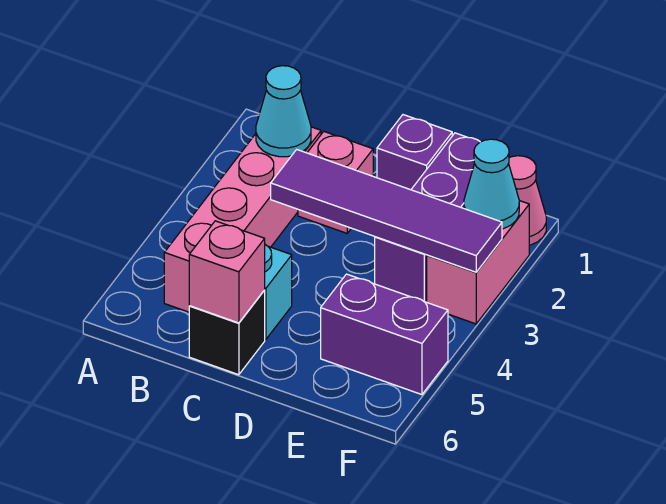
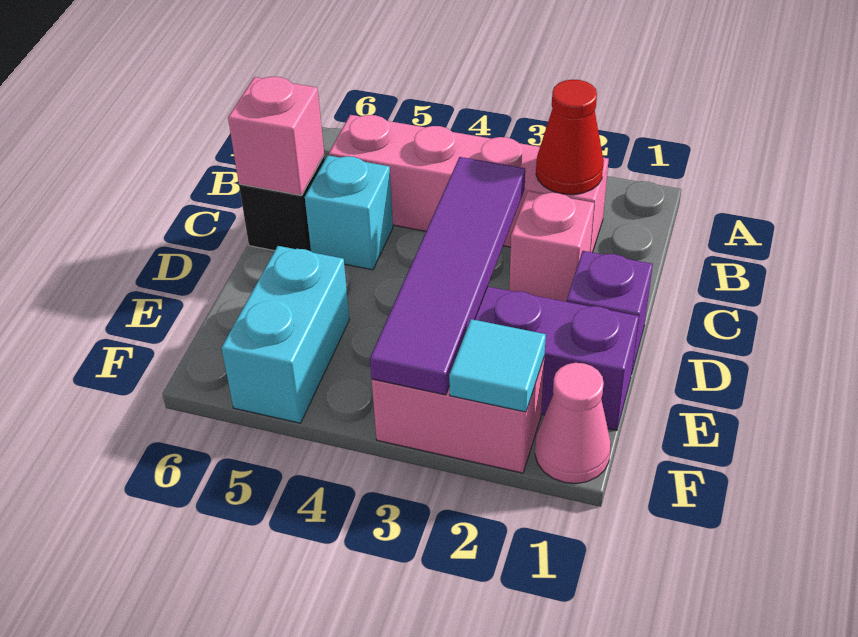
cyan 1x1 cone [256,66,311,157] -> red 1x1 cone [536,80,604,195]
purple 1x2 brick [321,274,448,395] -> cyan 1x2 brick [222,246,349,423]
cyan 1x1 cone [464,139,519,229] -> cyan 1x1 tile [449,319,546,412]

